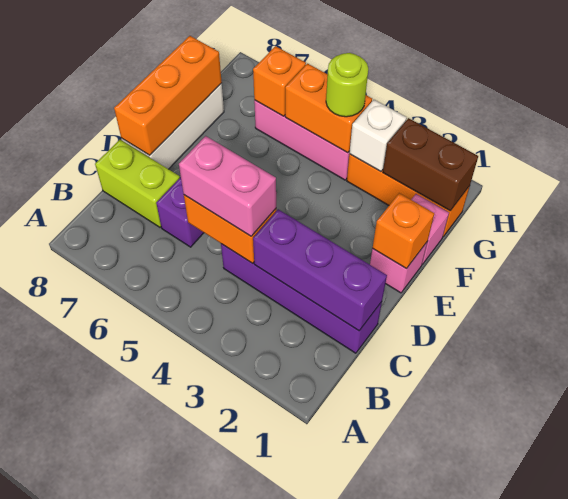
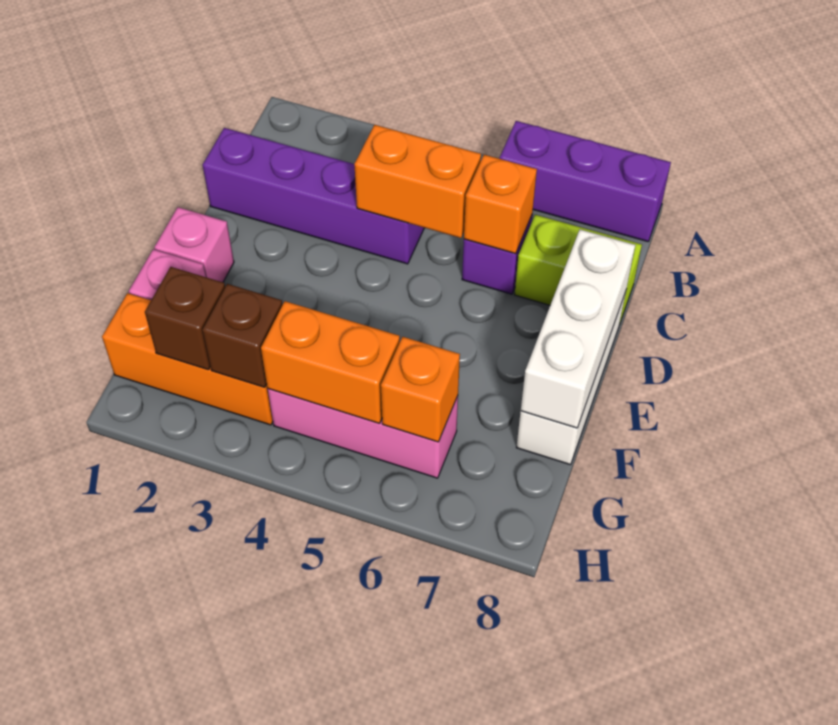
purple 1x3 brick [253,209,387,331] -> purple 1x3 brick moved to [500,121,671,241]
pink 1x2 brick [179,136,276,236] -> none
orange 1x3 brick [114,36,222,155] -> white 1x3 brick [521,229,635,428]
orange 1x1 brick [372,193,434,269] -> orange 1x1 brick moved to [464,155,537,254]
brown 1x2 brick [383,118,478,211] -> brown 1x1 brick [145,267,225,370]
white 1x1 brick [349,100,407,171] -> brown 1x1 brick [202,284,282,387]
lime 1x1 round brick [326,53,368,117] -> none

